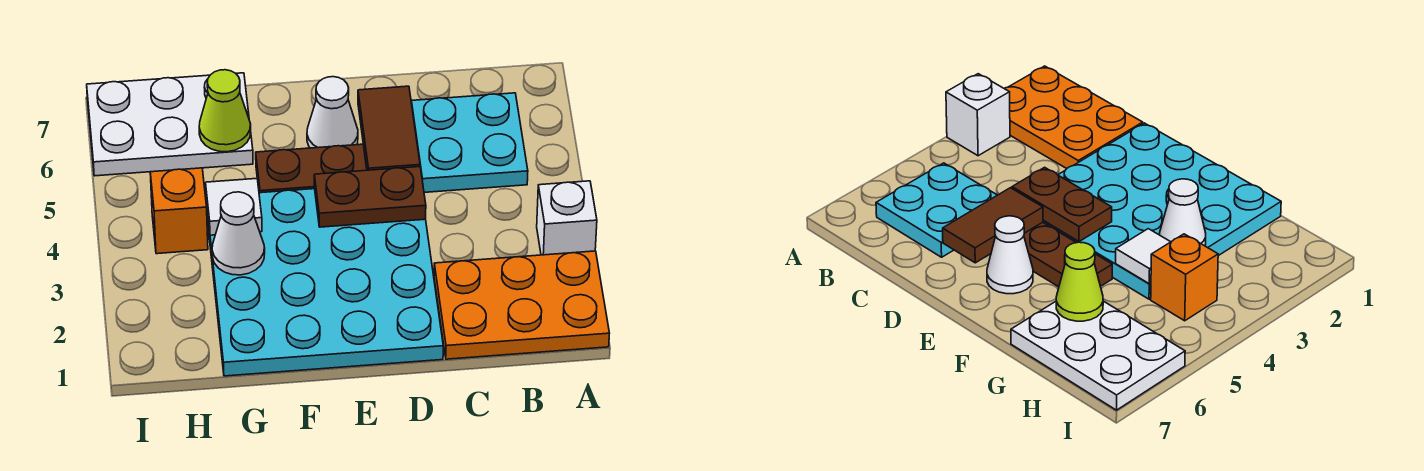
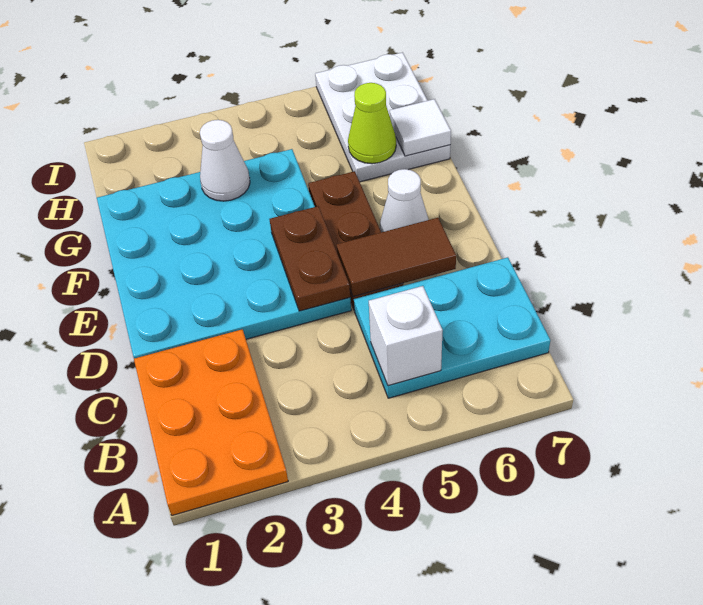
white 1x1 brick [537,181,597,255] -> white 1x1 brick moved to [369,286,443,386]
cyan 2x2 plate [411,93,528,192] -> cyan 2x3 plate [354,257,550,398]
white 1x1 tile [206,178,262,235] -> white 1x1 tile moved to [390,99,451,156]
orange 1x1 brick [150,168,208,254] -> none

